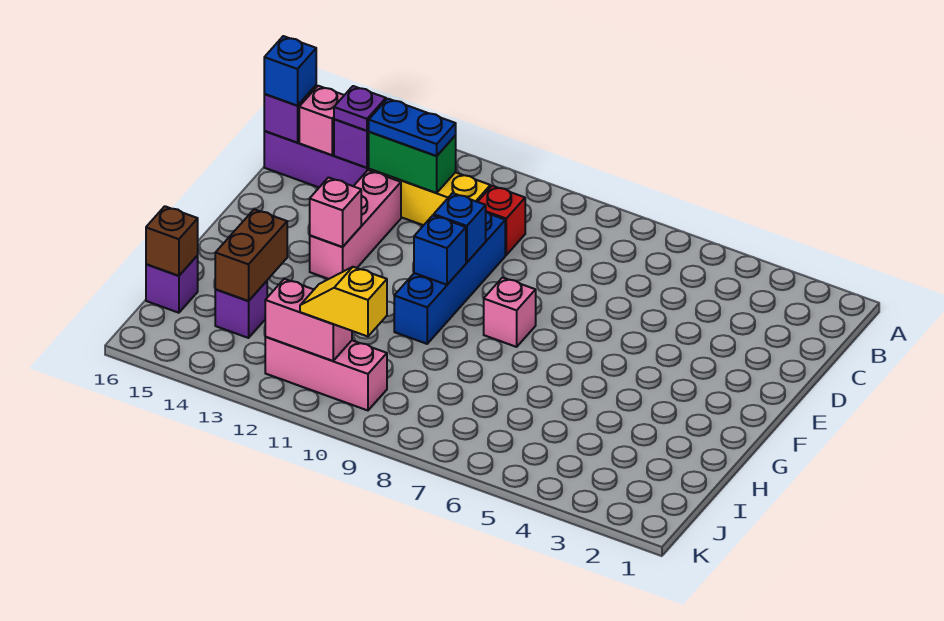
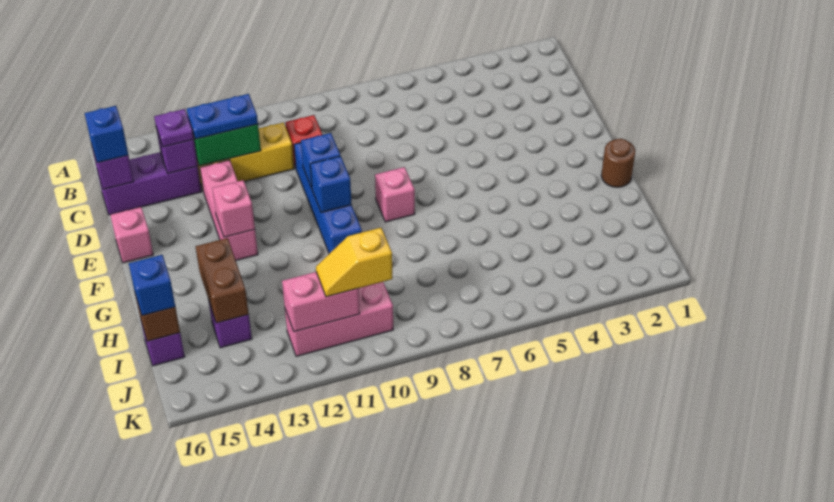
pink 1x1 brick [299,86,344,155] -> pink 1x1 brick moved to [110,207,153,263]
none -> brown 1x1 round brick [601,139,635,187]
none -> blue 1x1 brick [129,255,175,316]

